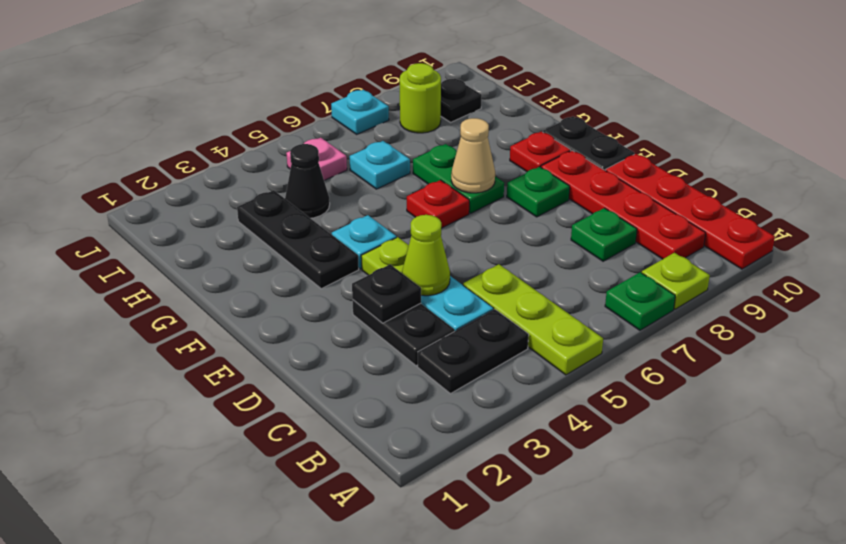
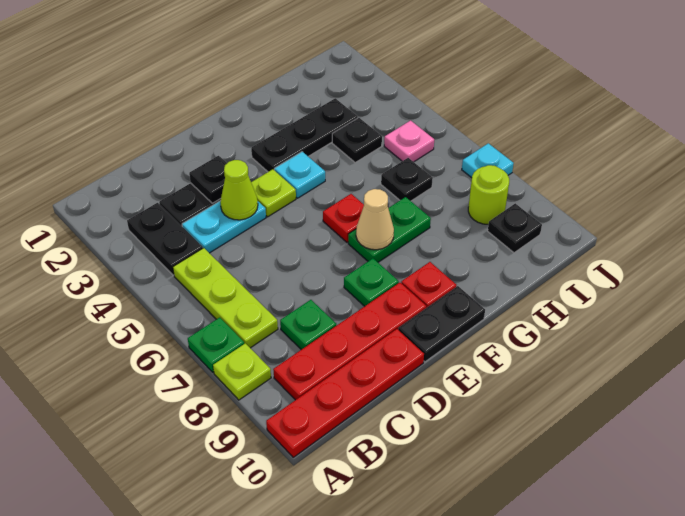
lime 1x3 plate [463,264,603,375] -> lime 1x3 plate turned to [173,248,278,348]
black 1x1 cone [285,144,330,218] -> black 1x1 plate [332,118,382,162]
cyan 1x1 plate [350,141,410,189] -> black 1x1 plate [381,158,433,201]

